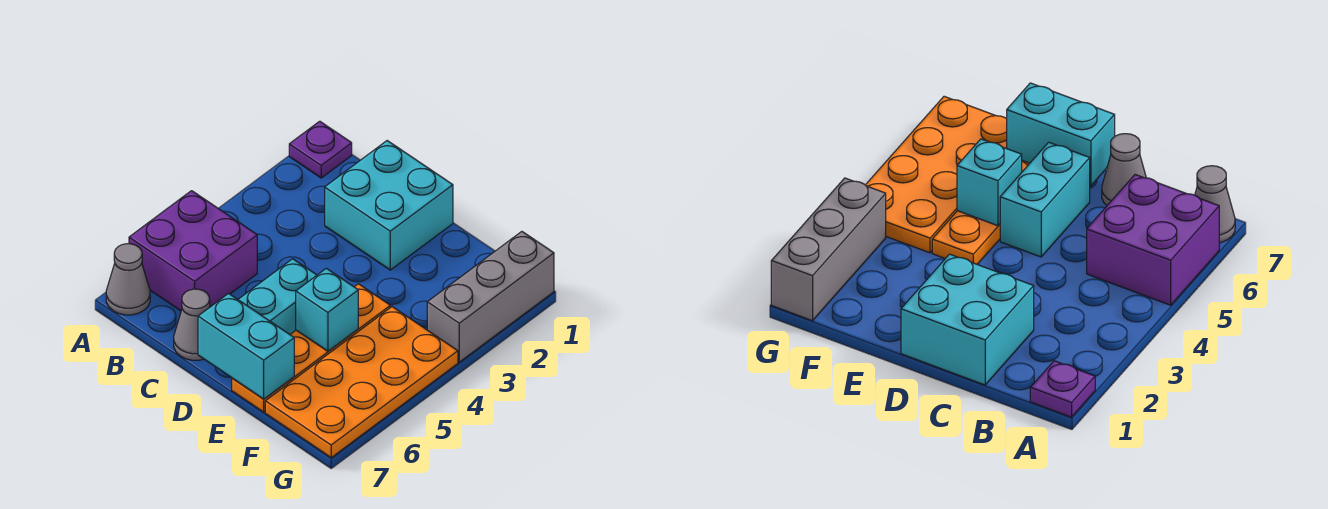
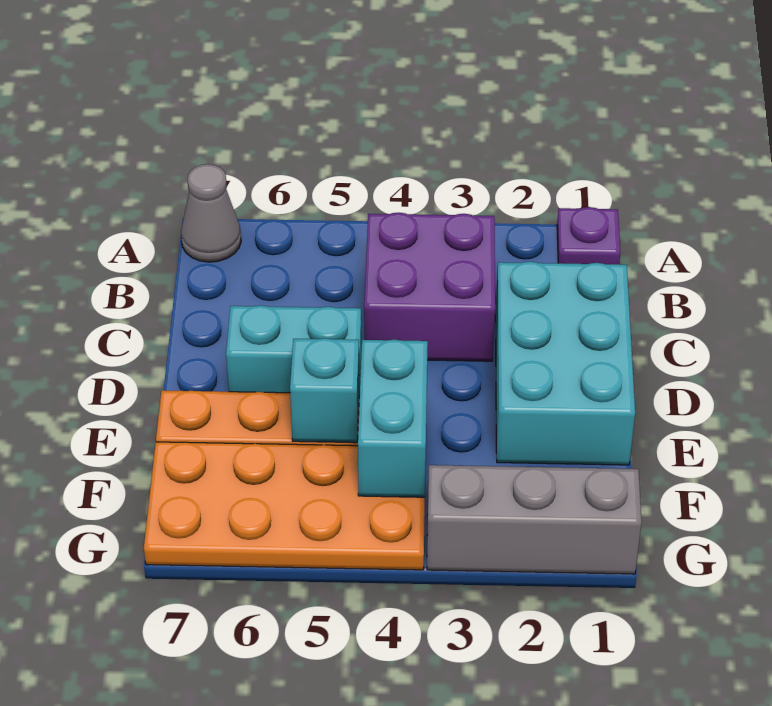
purple 2x2 brick [129,191,257,311] -> purple 2x2 brick moved to [364,213,495,361]
cyan 2x2 brick [325,141,453,270] -> cyan 2x3 brick [495,262,635,465]
grey 1x1 cone [174,289,210,360] -> none
cyan 1x2 brick [198,293,294,399] -> cyan 1x2 brick moved to [358,340,428,497]

